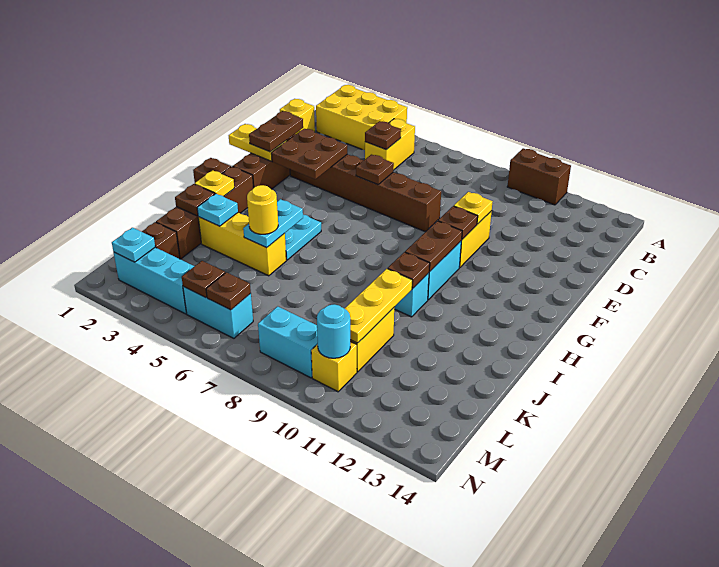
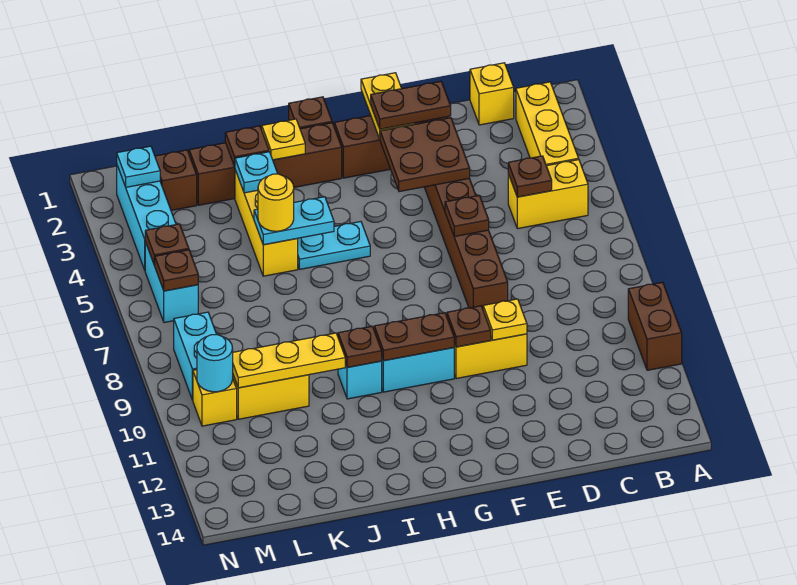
yellow 2x3 brick [316,85,407,150] -> yellow 1x3 brick [516,82,579,166]

